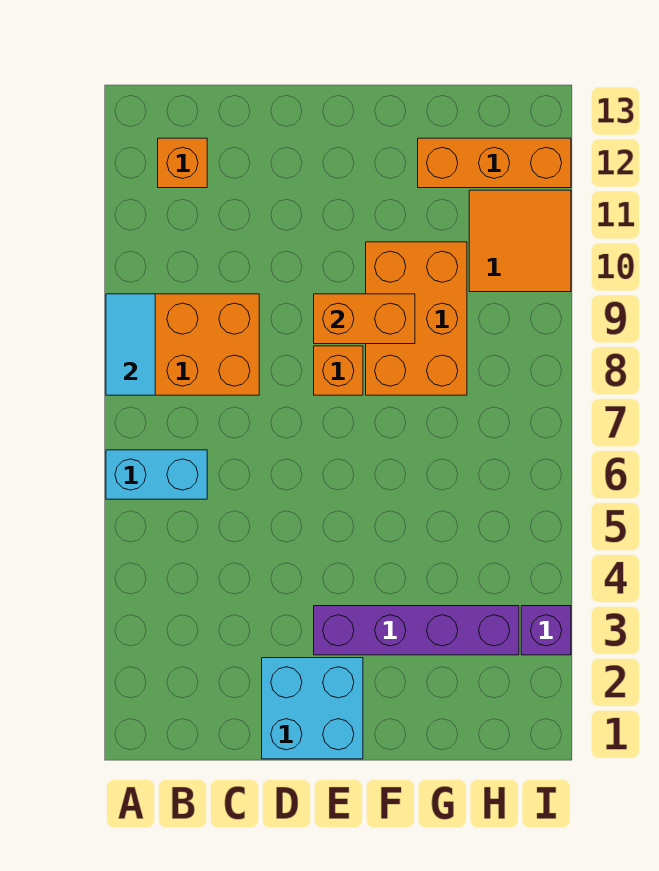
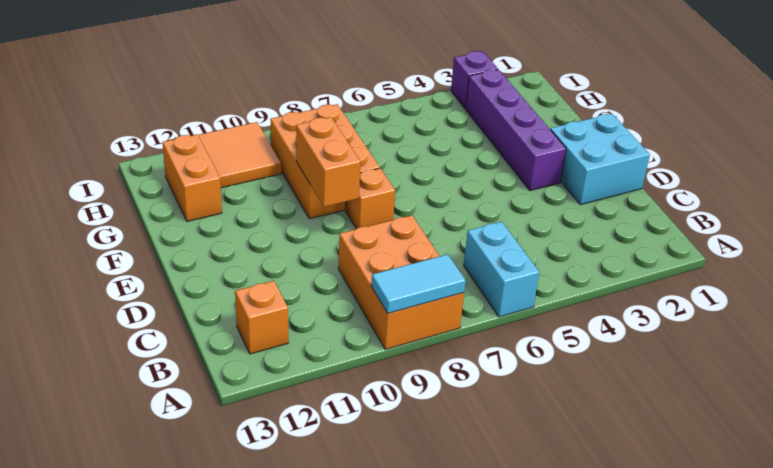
orange 2x3 brick [366,242,467,395] -> orange 2x3 brick turned to [270,104,380,219]
orange 1x3 brick [418,138,571,188] -> orange 1x2 brick [163,134,222,221]

